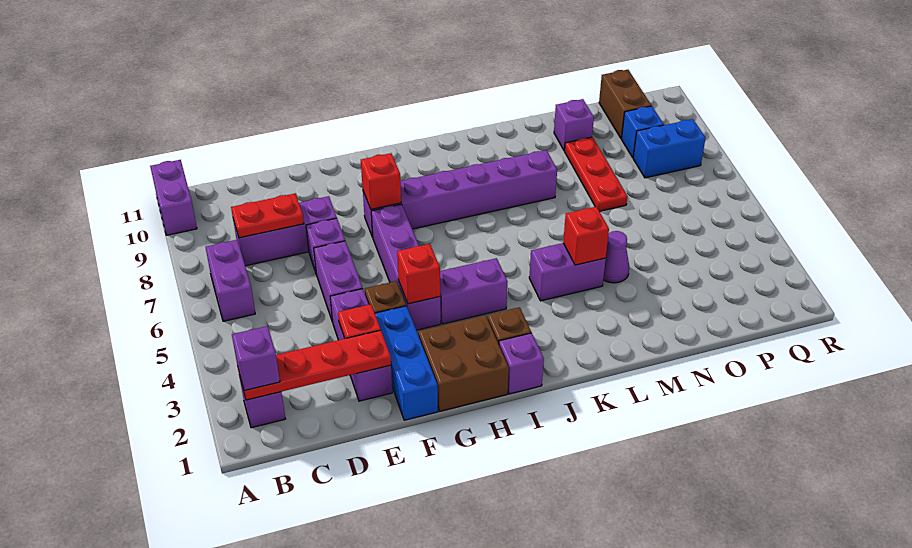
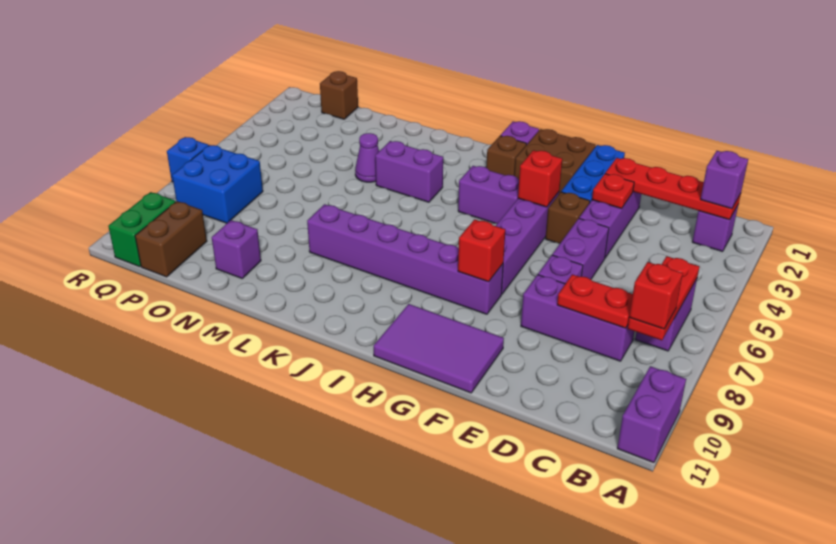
none -> purple 2x3 tile [374,304,504,393]
red 1x1 brick [563,207,609,265] -> red 1x1 brick moved to [629,262,683,329]
red 1x3 plate [565,137,627,211] -> red 1x3 plate moved to [627,256,699,340]
none -> brown 1x1 brick [320,71,358,119]
blue 1x2 brick [633,119,706,178] -> blue 2x2 brick [172,145,263,223]
blue 1x1 brick [622,106,664,158] -> blue 1x1 brick moved to [167,137,209,182]
none -> green 1x2 brick [108,192,176,267]

